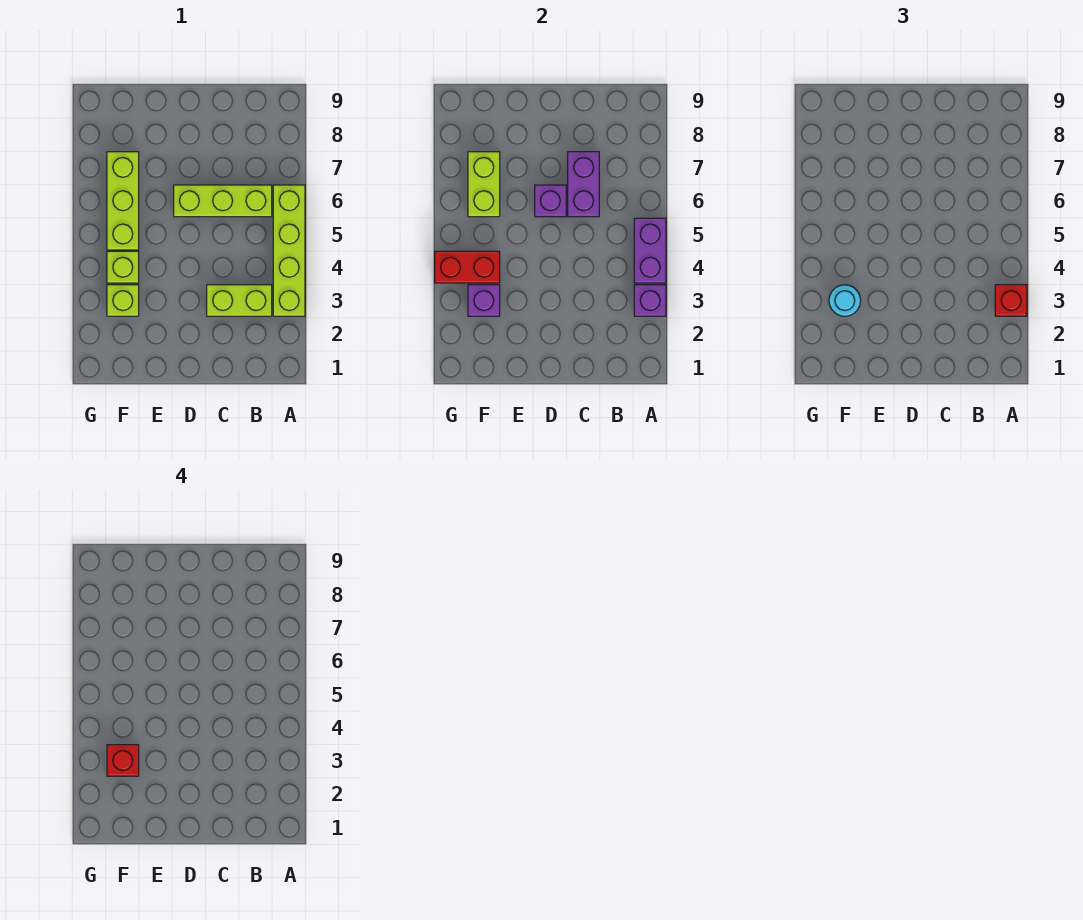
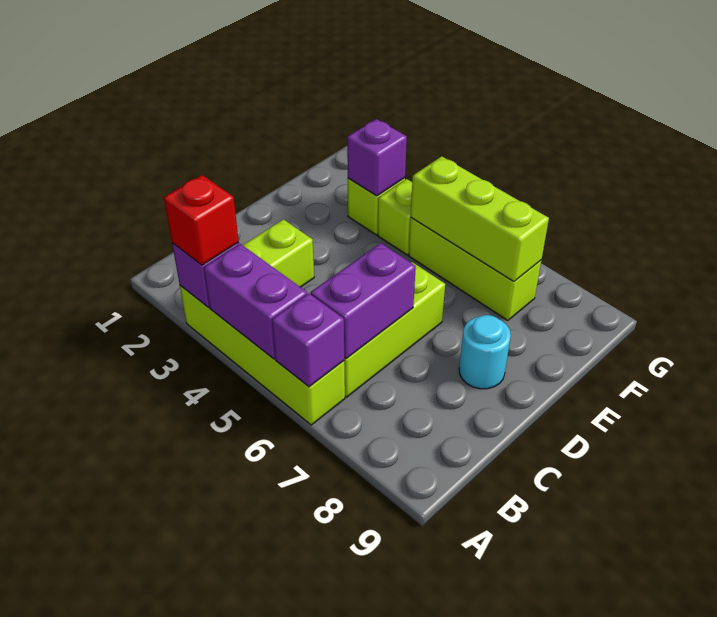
purple 1x2 brick [568,152,599,217] -> purple 1x2 brick turned to [311,243,416,359]
purple 1x1 brick [535,185,566,217] -> purple 1x1 brick moved to [272,293,344,387]
cyan 1x1 round brick [829,285,861,316] -> cyan 1x1 round brick moved to [459,315,511,389]
red 1x1 brick [107,745,139,776] -> none
red 1x2 brick [435,251,500,283] -> none
lime 1x2 brick [468,152,500,217] -> lime 1x3 brick [411,156,549,281]

